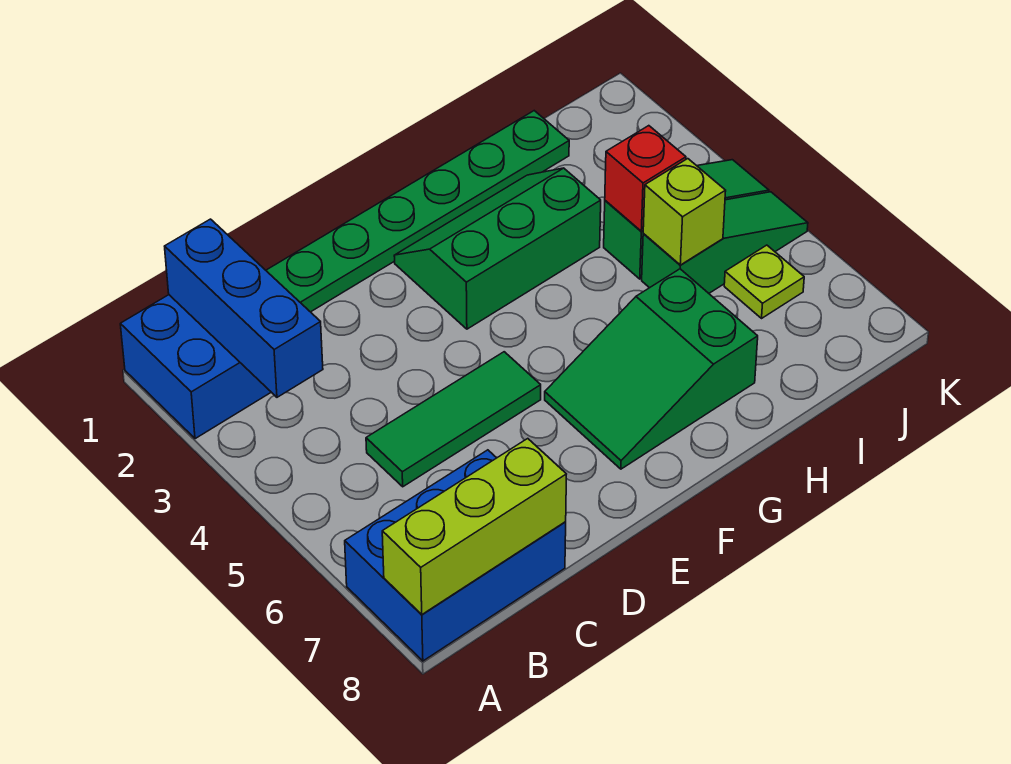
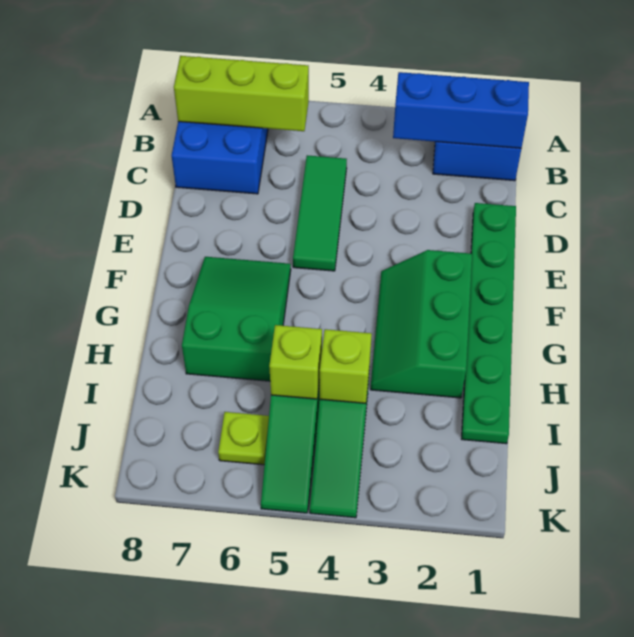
lime 1x3 brick [382,439,566,615] -> lime 1x3 brick turned to [174,56,309,131]
green 2x3 slope [394,168,601,329] -> green 2x3 slope turned to [371,250,472,398]
red 1x1 brick [605,126,686,231] -> lime 1x1 brick [319,329,372,403]

